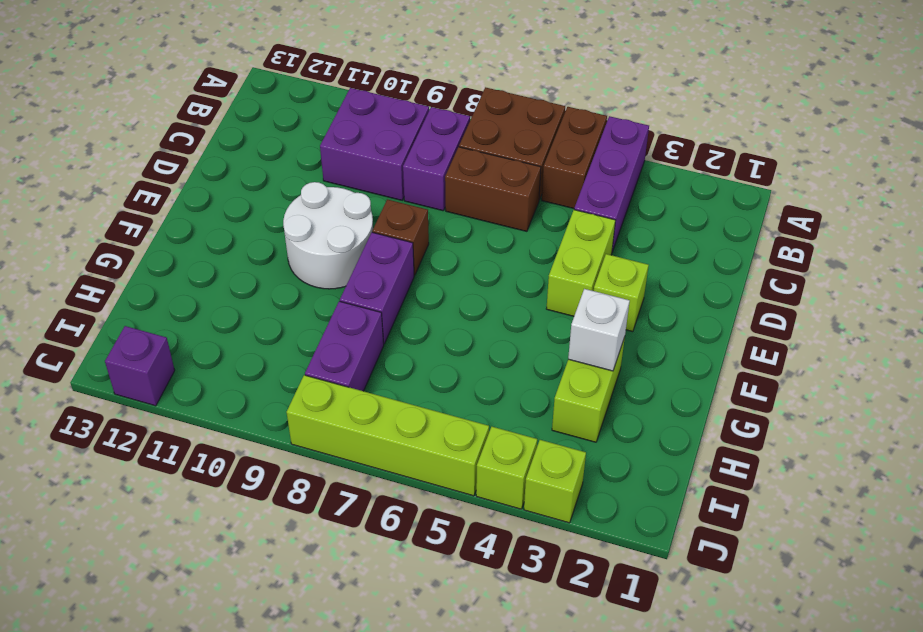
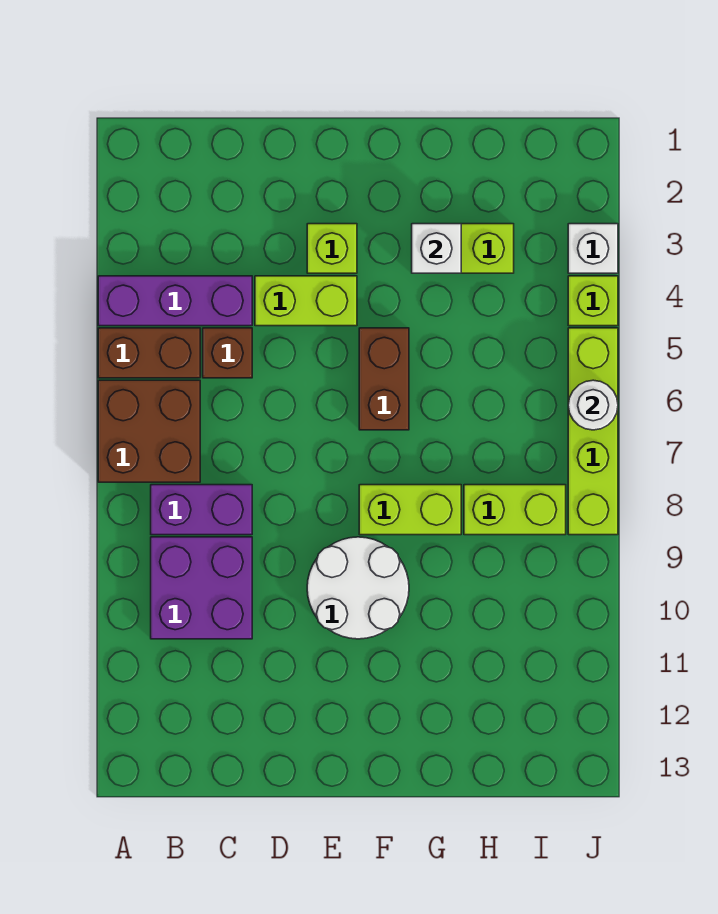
brown 1x2 brick [445,147,541,231] -> brown 1x2 brick moved to [359,328,409,430]
brown 1x1 brick [372,199,429,275] -> brown 1x1 brick moved to [203,328,252,378]
purple 1x2 brick [340,232,414,344] -> lime 1x2 brick [359,485,461,535]
purple 1x2 brick [305,301,384,391] -> lime 1x2 brick [464,485,566,535]
lime 1x1 brick [524,440,586,523] -> white 1x1 brick [568,224,618,273]
none -> white 1x1 round brick [568,380,618,430]
purple 1x1 brick [105,326,175,406] -> none

